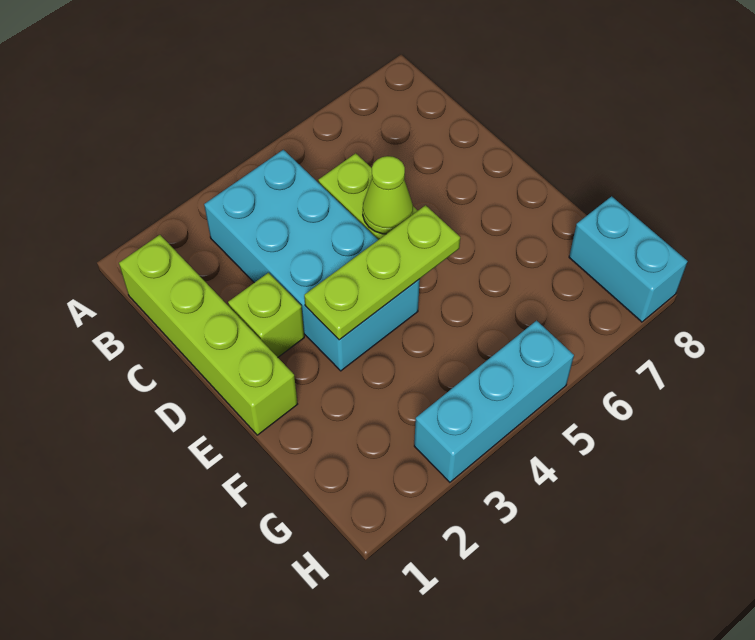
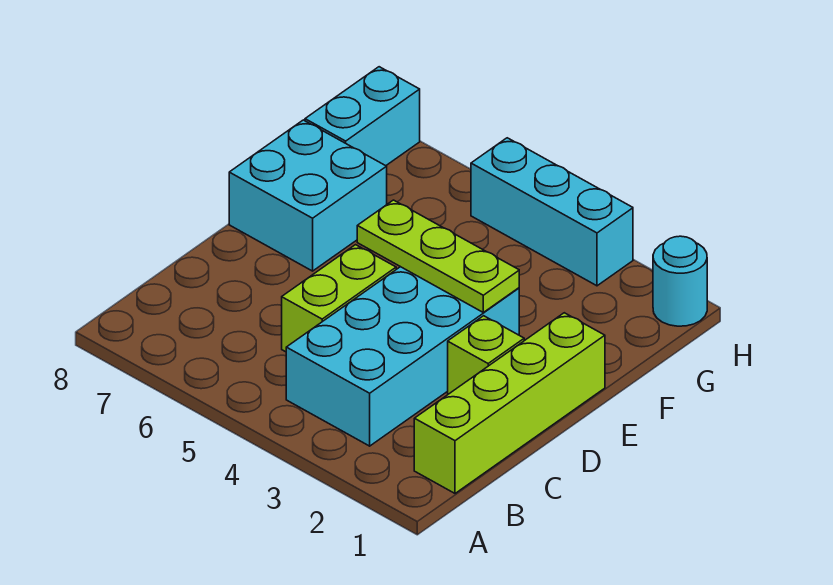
lime 1x1 cone [363,156,413,234] -> none
none -> cyan 2x2 brick [229,120,387,271]
none -> cyan 1x1 round brick [653,236,707,326]

